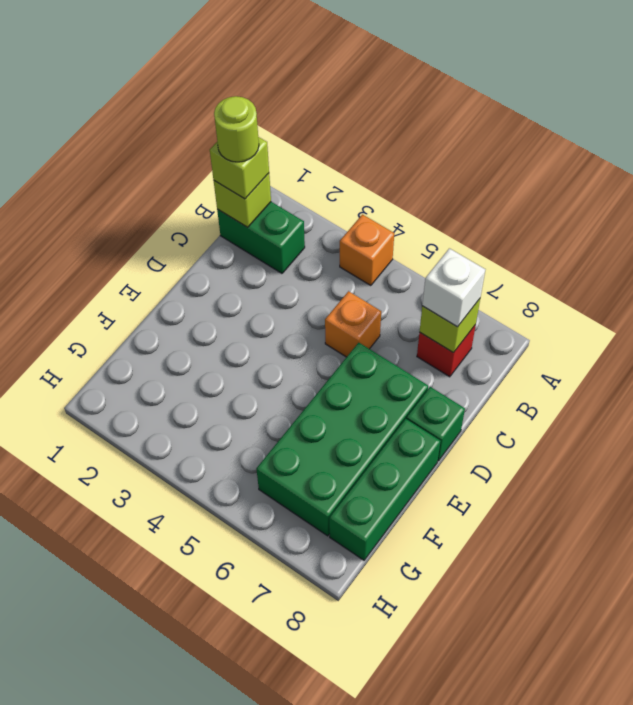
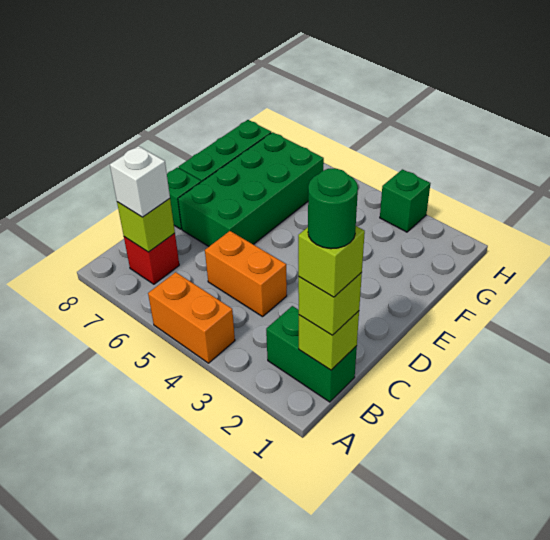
orange 1x1 brick [340,214,394,286] -> orange 1x2 brick [148,272,235,363]
lime 1x1 round brick [214,96,259,162] -> lime 1x1 brick [298,226,365,297]
none -> green 1x1 round brick [308,168,358,249]
orange 1x1 brick [325,291,381,357] -> orange 1x2 brick [205,231,287,317]
none -> green 1x1 brick [380,169,431,232]

